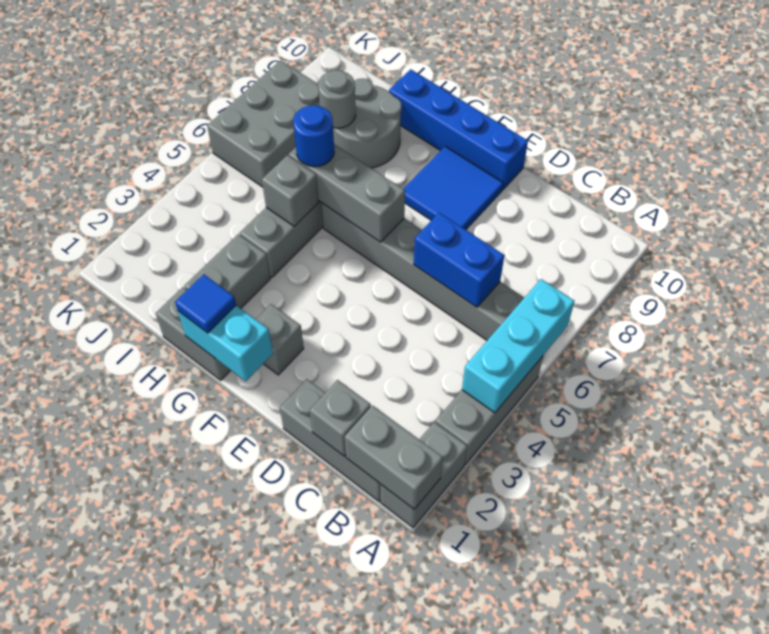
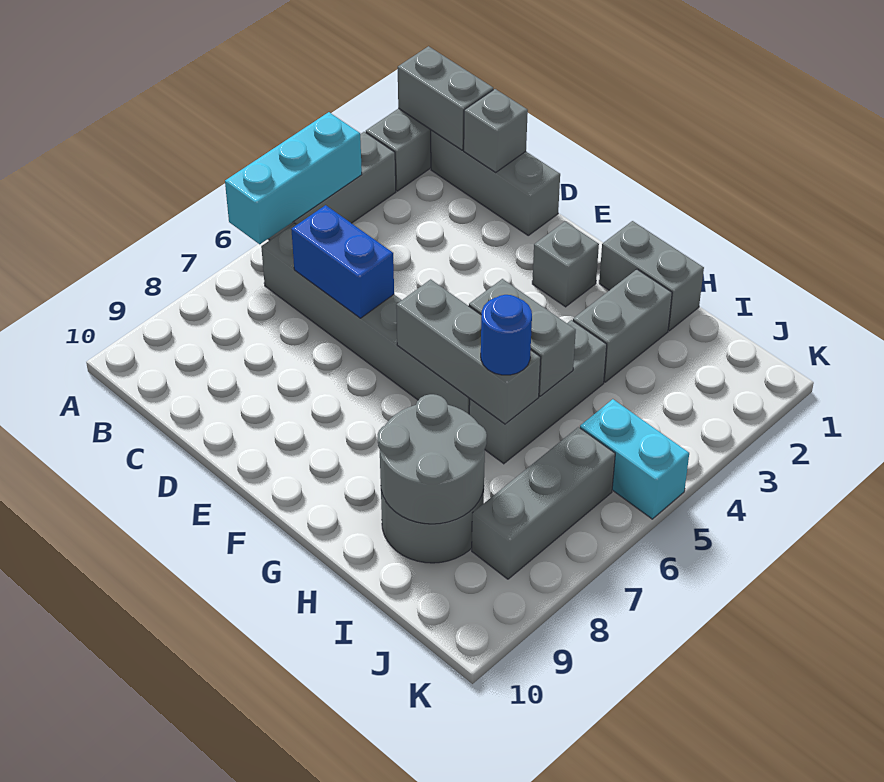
blue 2x2 tile [403,146,503,230] -> none
blue 1x4 brick [389,69,528,190] -> none
cyan 1x2 brick [178,306,273,381] -> cyan 1x2 brick moved to [580,399,689,519]
blue 1x1 tile [175,274,236,333] -> none
grey 1x1 brick [262,155,319,226] -> grey 1x2 brick [469,279,576,396]
grey 1x1 round brick [318,70,356,128] -> grey 2x2 round brick [378,394,487,524]
grey 2x3 brick [207,60,320,187] -> grey 1x3 brick [472,427,615,579]

